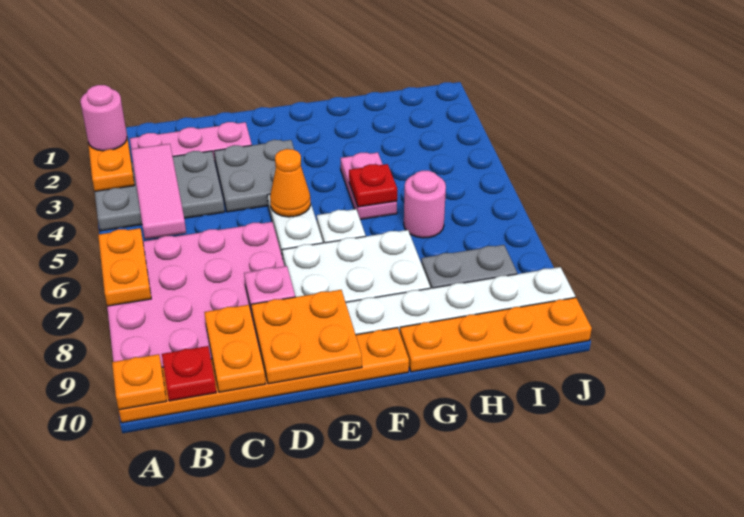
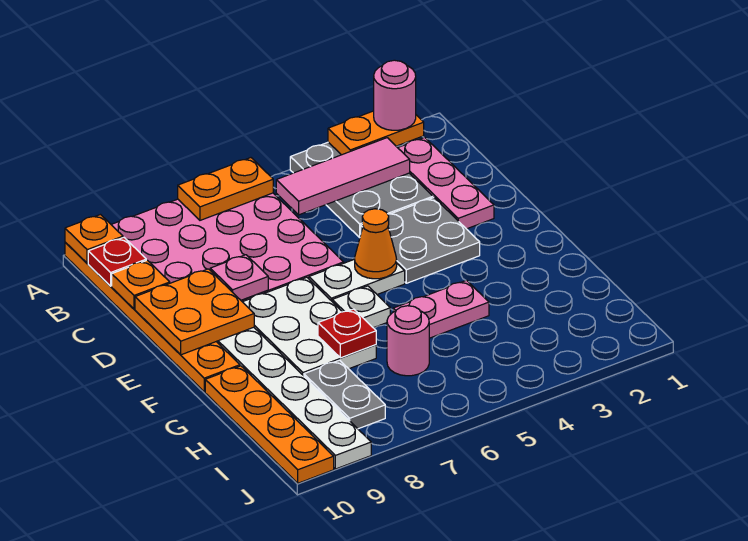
orange 1x2 plate [204,305,265,392] -> orange 1x1 plate [112,260,170,309]
red 1x1 plate [349,164,397,207] -> red 1x1 plate moved to [318,309,376,358]

